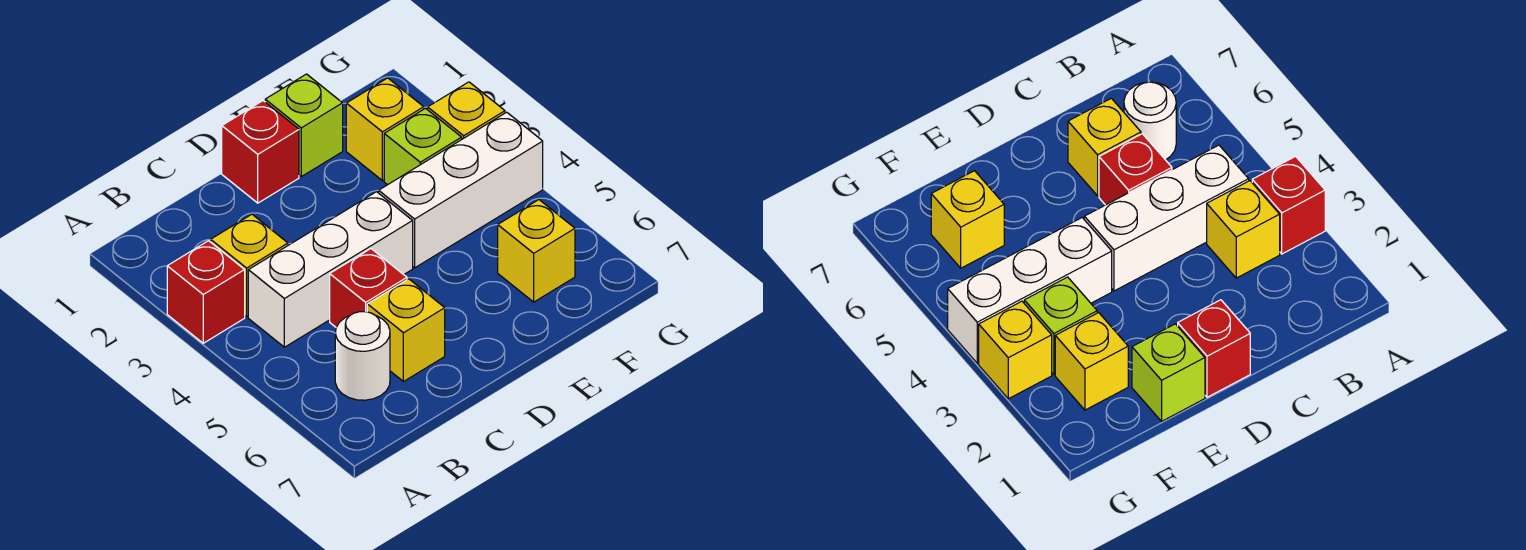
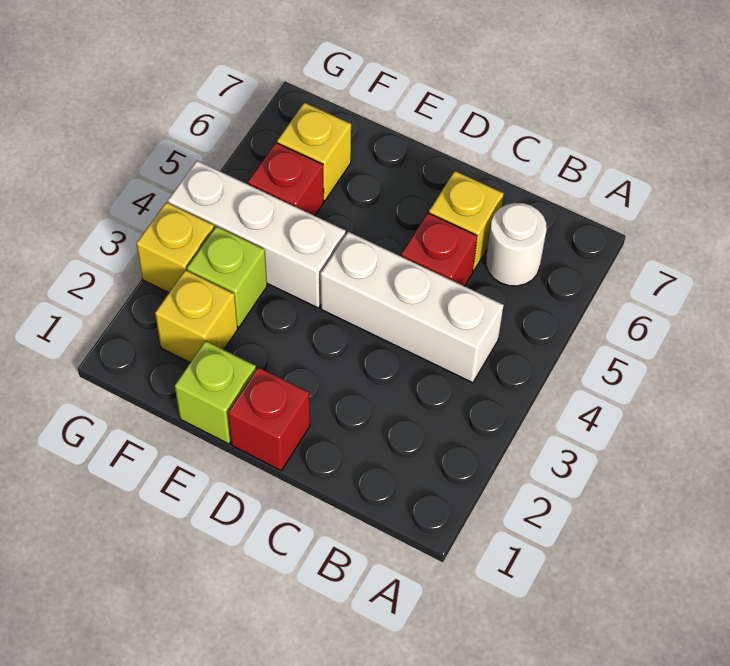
red 1x1 brick [167,241,245,343] -> red 1x1 brick moved to [248,143,324,216]
yellow 1x1 brick [211,214,288,317] -> none

